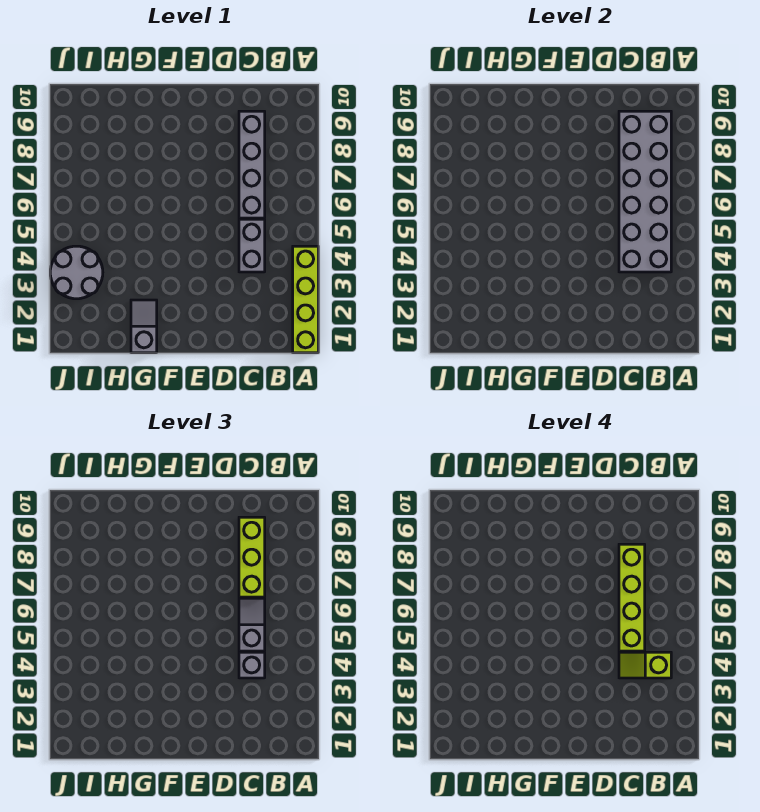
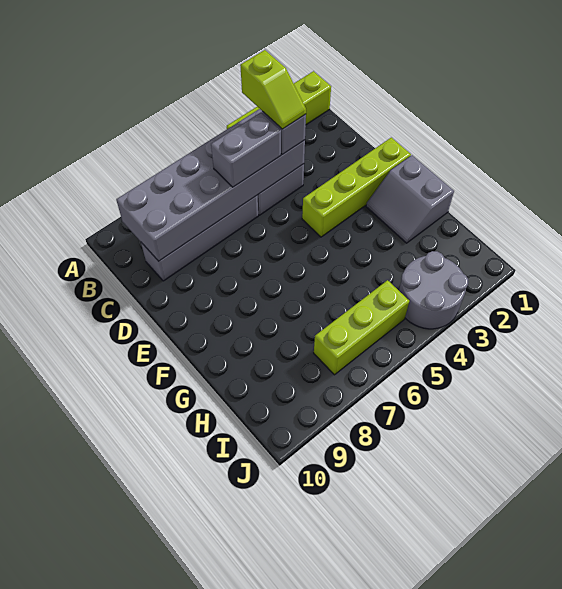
grey 1x2 slope [239,598,265,651] -> grey 1x2 brick [211,112,281,187]
lime 1x4 brick [619,544,645,651] -> lime 1x4 brick moved to [302,138,411,237]
lime 1x3 brick [239,517,265,597] -> lime 1x3 brick moved to [314,280,409,375]
grey 1x2 slope [131,300,157,353] -> grey 2x2 slope [366,155,454,243]

